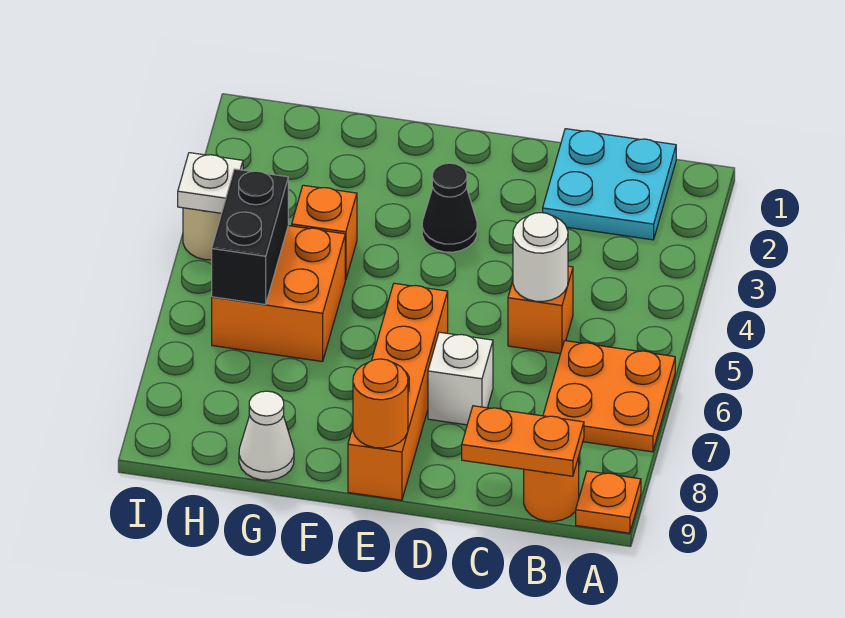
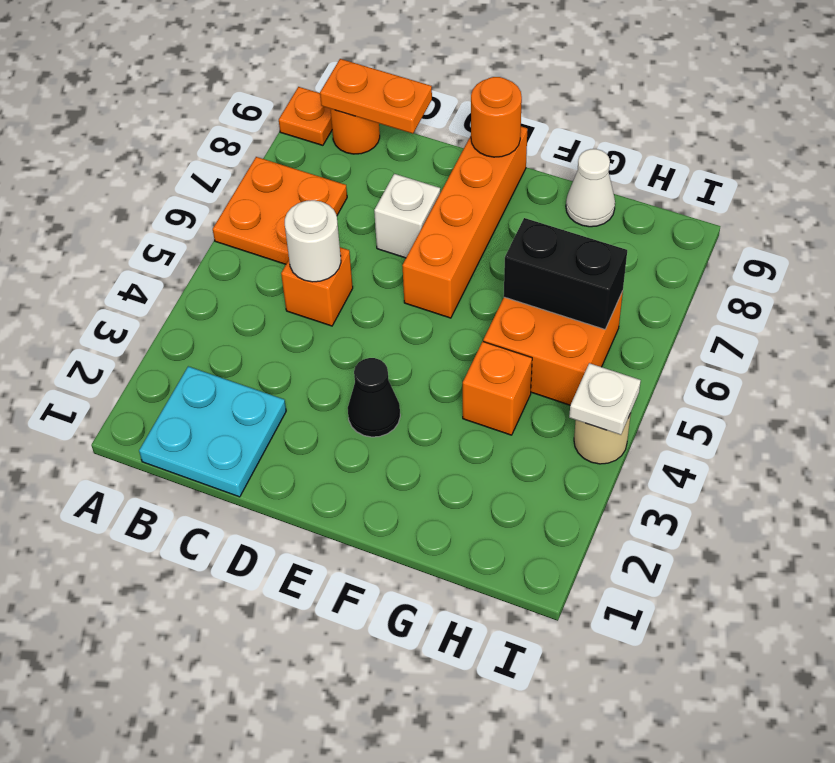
black 1x2 brick [212,169,288,305] -> black 1x2 brick turned to [504,218,627,329]

